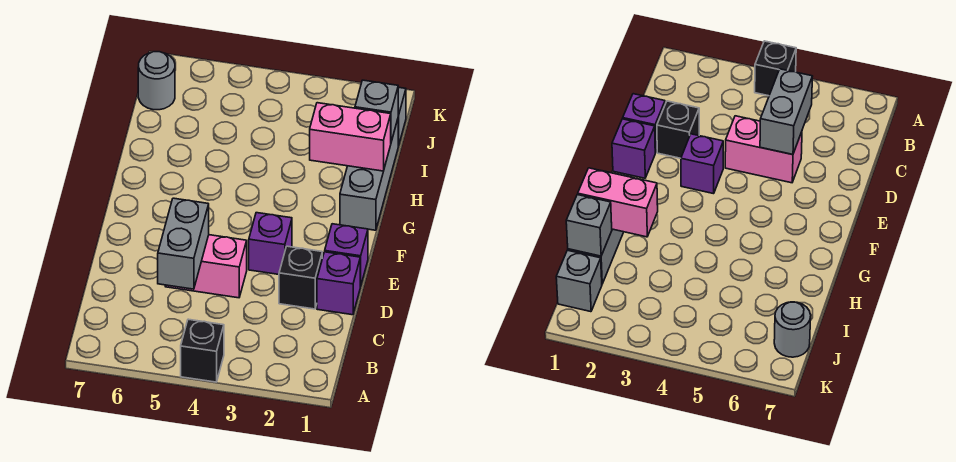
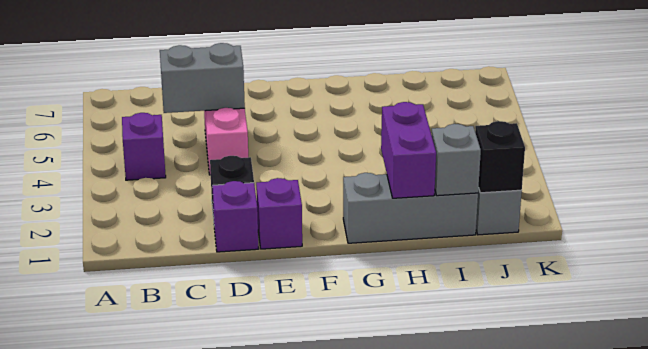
black 1x1 brick [181,319,224,382] -> black 1x1 brick moved to [475,121,525,193]
purple 1x1 brick [249,213,292,274] -> purple 1x1 brick moved to [122,113,166,180]
pink 1x2 brick [310,103,391,171] -> purple 1x2 brick [381,102,436,198]
grey 1x1 round brick [138,52,175,110] -> none

